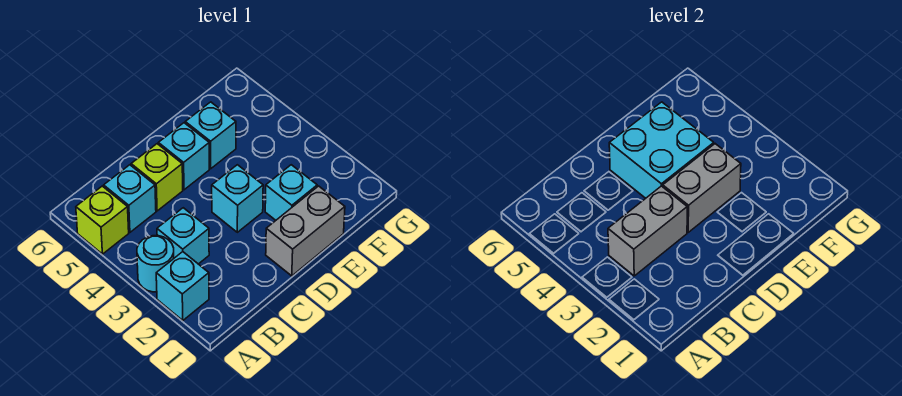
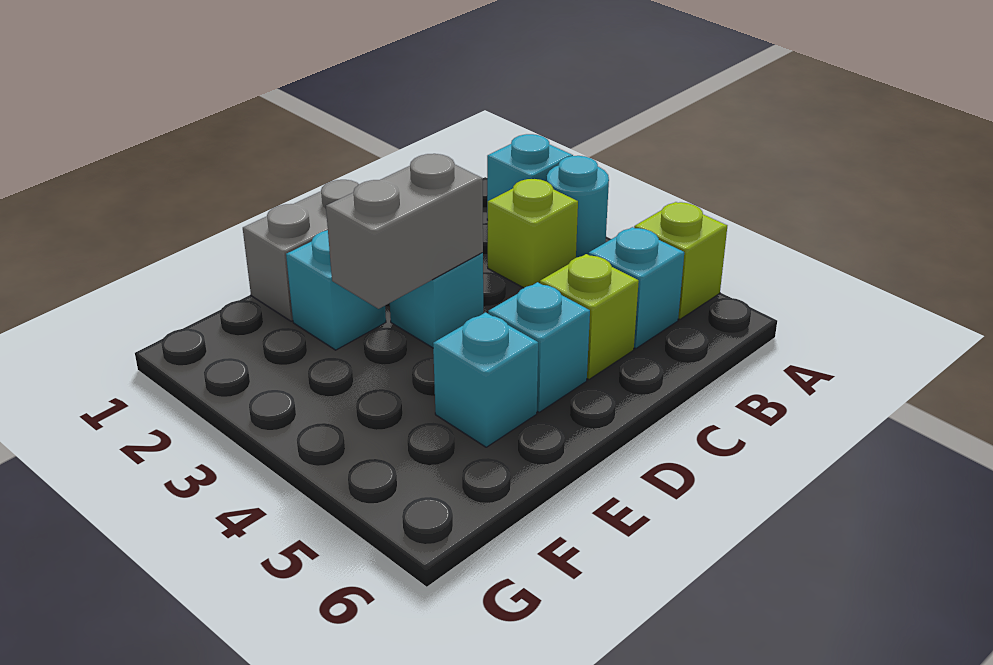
cyan 1x1 brick [157,208,209,264] -> lime 1x1 brick [488,179,578,288]
grey 1x2 brick [608,186,687,276] -> none
cyan 2x2 brick [609,102,714,198] -> none

